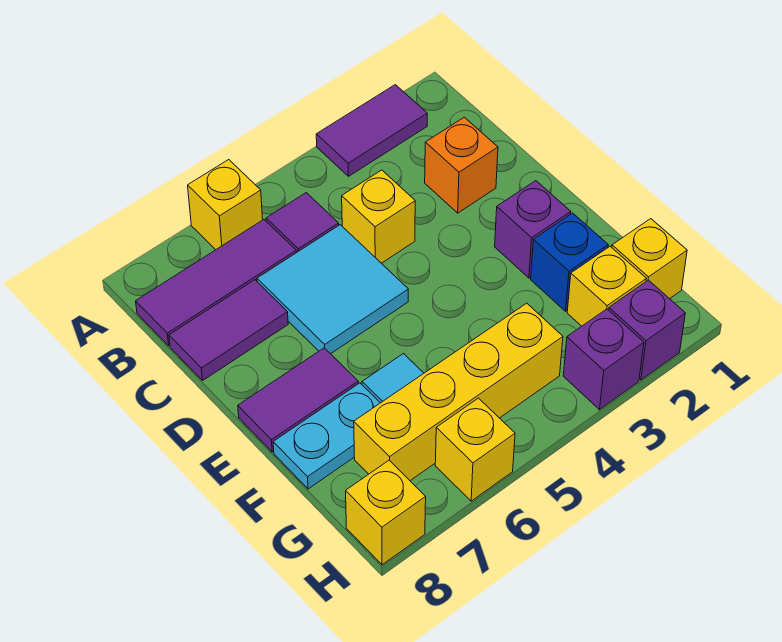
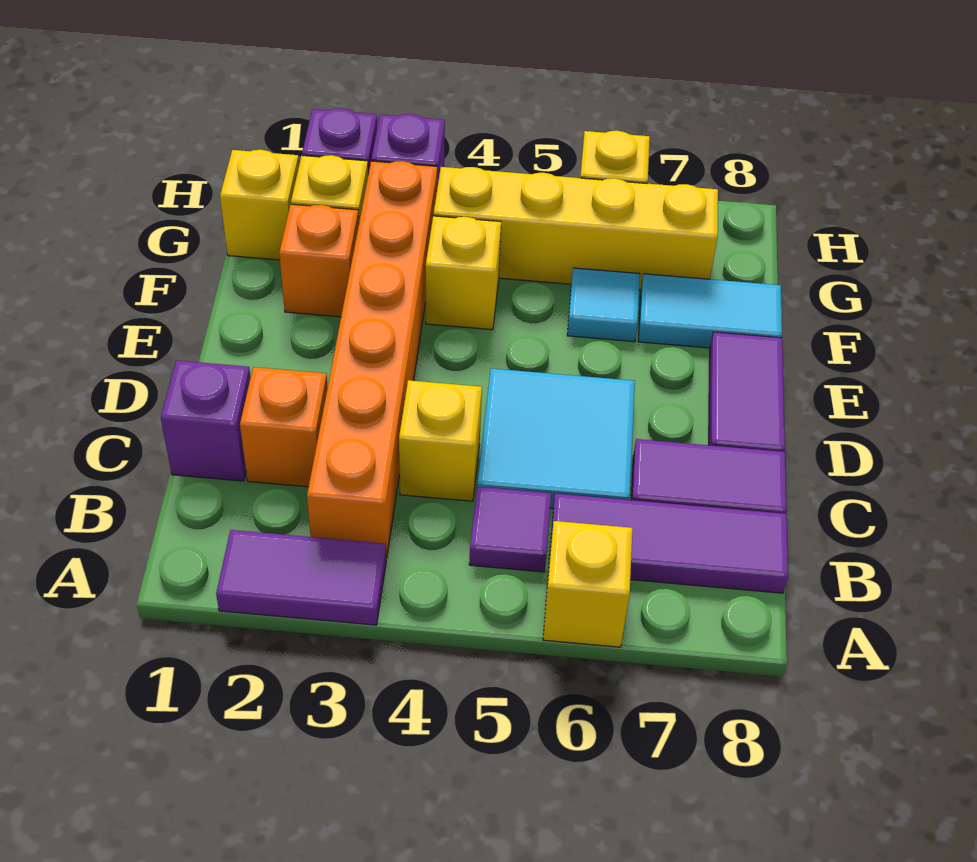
none -> orange 1x6 brick [307,161,437,558]
purple 1x1 brick [495,181,571,278] -> purple 1x1 brick moved to [161,360,251,481]
purple 1x2 tile [238,348,358,452] -> purple 1x2 tile turned to [709,332,785,452]
blue 1x1 brick [531,213,608,311] -> orange 1x1 brick [279,204,359,317]
cyan 1x2 plate [273,383,380,489] -> cyan 1x2 tile [638,274,782,348]
yellow 1x1 brick [346,460,426,565] -> yellow 1x1 brick moved to [426,216,501,330]

